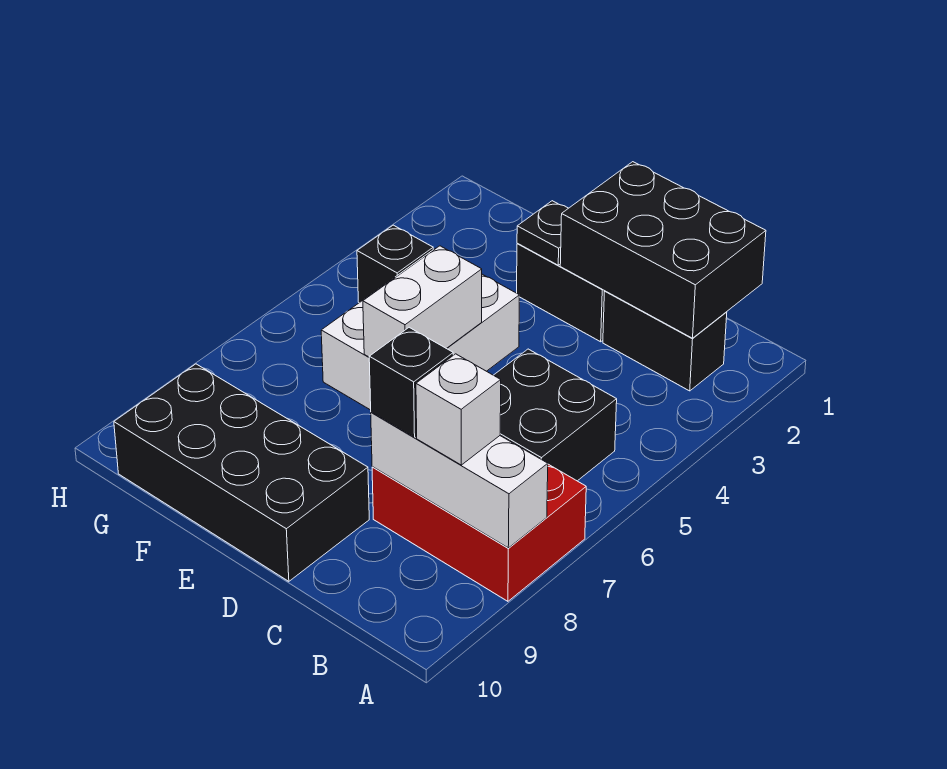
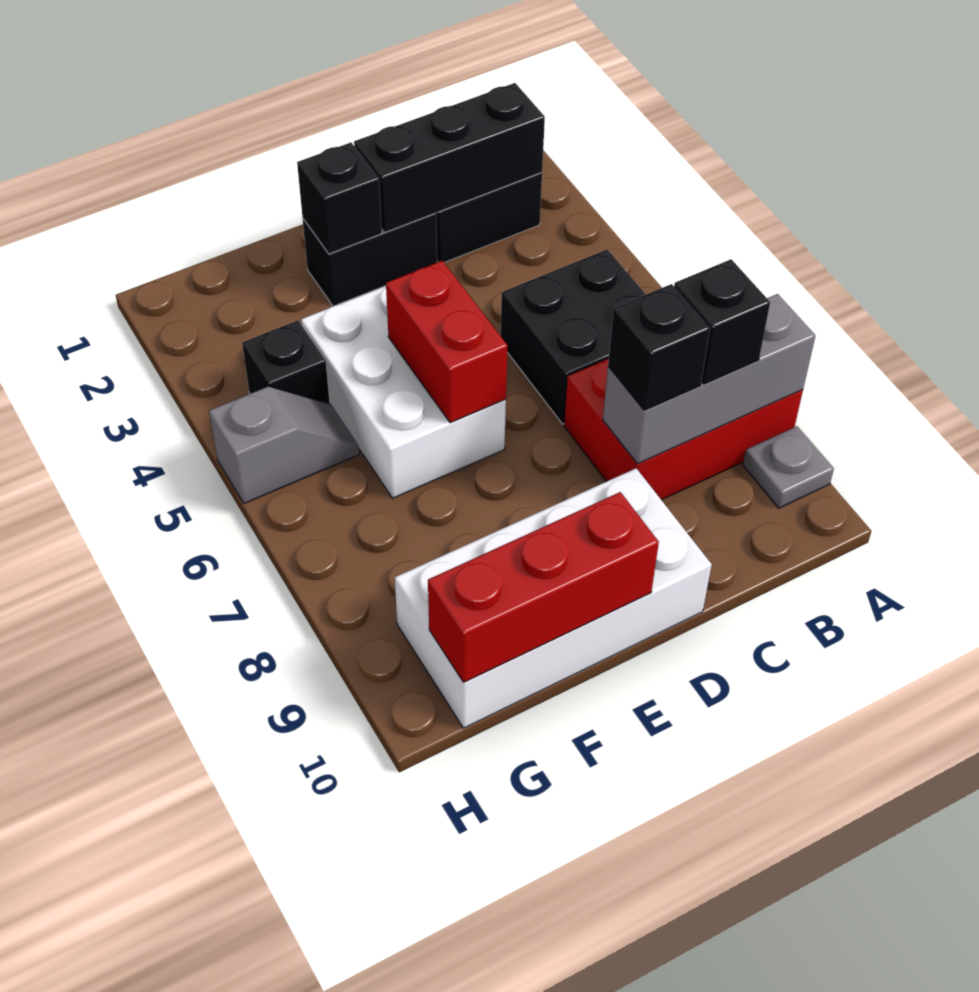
white 1x3 brick [371,412,548,548] -> grey 1x3 brick [603,294,815,464]
none -> grey 1x1 plate [743,426,834,508]
black 2x3 brick [560,162,766,338] -> black 1x3 brick [354,83,545,233]
white 1x1 brick [416,354,501,465] -> black 1x1 brick [674,259,770,384]
black 2x4 brick [114,364,369,581] -> white 2x4 brick [395,468,712,728]
black 1x1 plate [517,201,568,265] -> black 1x1 brick [297,143,382,254]
white 1x2 brick [363,246,482,357] -> red 1x2 brick [386,261,508,423]
none -> red 1x3 brick [428,492,659,682]
none -> grey 1x2 slope [209,386,359,503]

